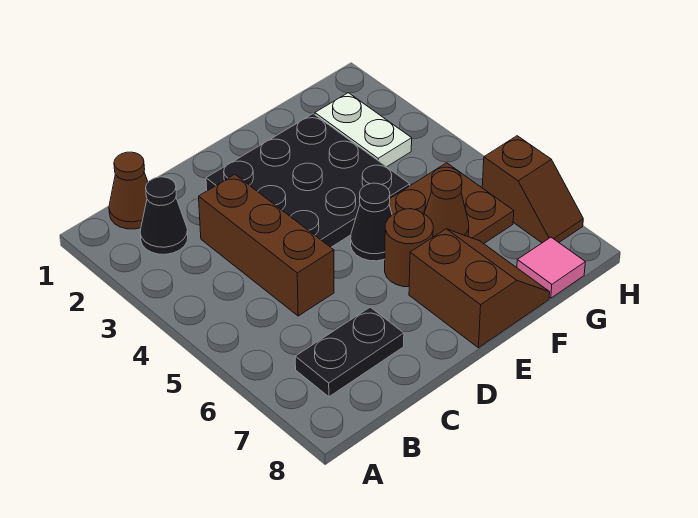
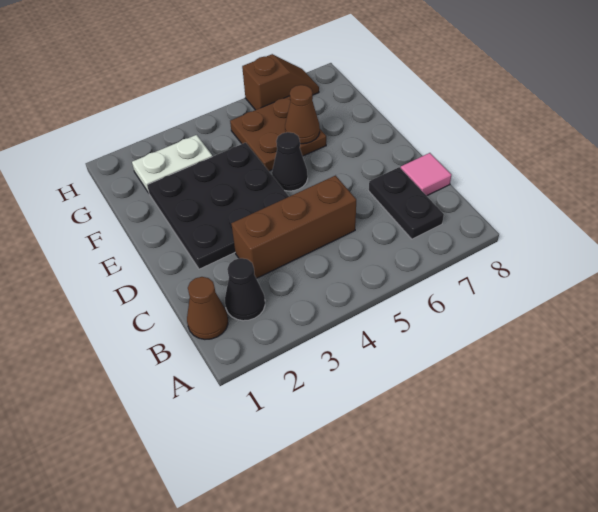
brown 1x1 round brick [385,209,433,287] -> none
brown 2x2 slope [409,229,550,348] -> none
pink 1x1 tile [517,237,585,298] -> pink 1x1 tile moved to [401,153,451,196]

